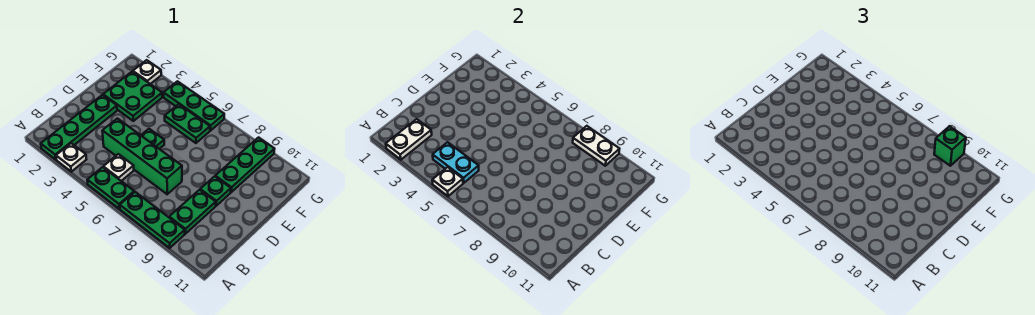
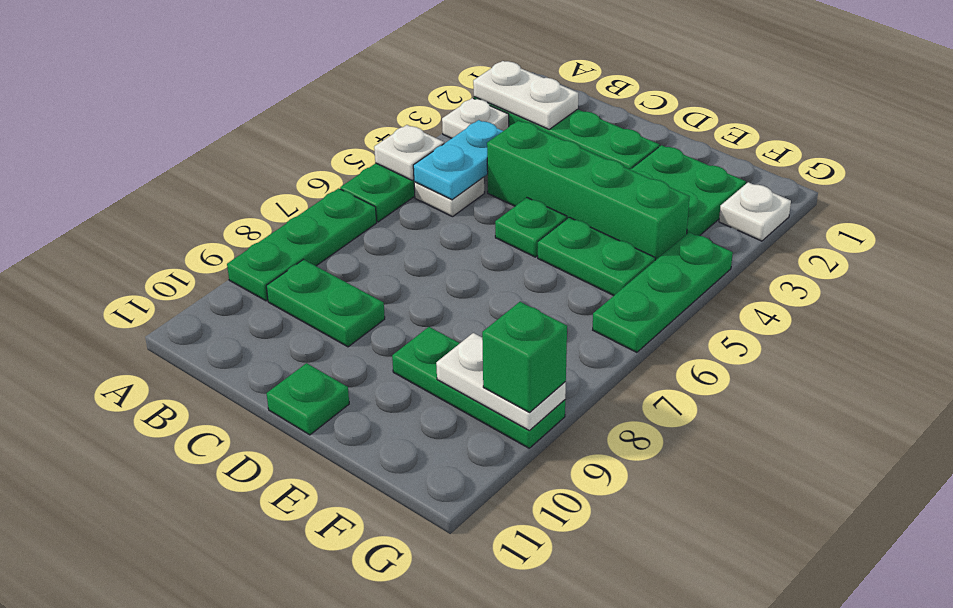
green 1x4 brick [102,118,182,194] -> green 1x4 brick turned to [487,121,690,260]
green 1x1 plate [200,176,231,206] -> green 1x1 plate moved to [267,363,349,435]
green 1x2 plate [165,104,210,143] -> green 1x2 plate turned to [538,217,655,296]
white 1x2 plate [573,126,619,166] -> white 1x2 plate turned to [436,333,566,430]

